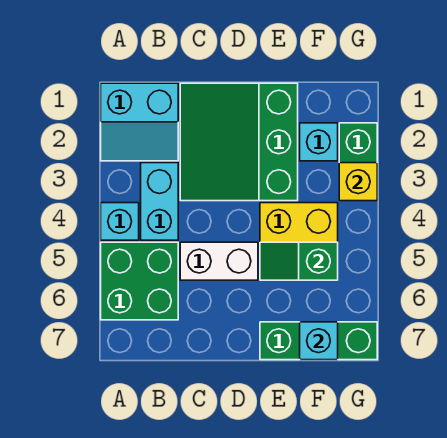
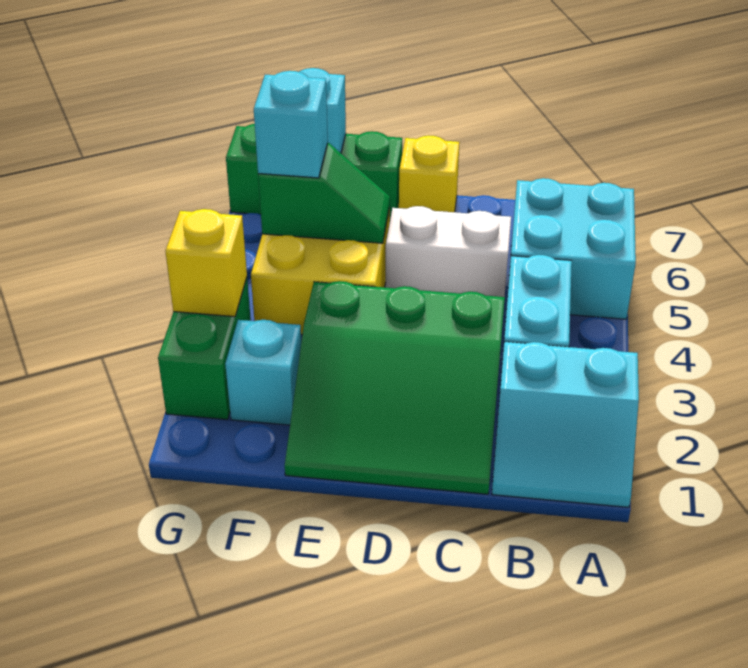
cyan 2x2 slope [101,83,178,161] -> cyan 2x2 slope turned to [492,342,639,507]
cyan 1x1 brick [101,203,139,240] -> cyan 1x1 brick moved to [254,71,328,178]
green 2x2 brick [101,242,178,320] -> cyan 2x2 brick [508,178,636,319]
green 3x3 slope [180,83,298,201] -> green 3x3 slope turned to [285,281,505,494]
none -> yellow 1x1 brick [399,135,459,212]

